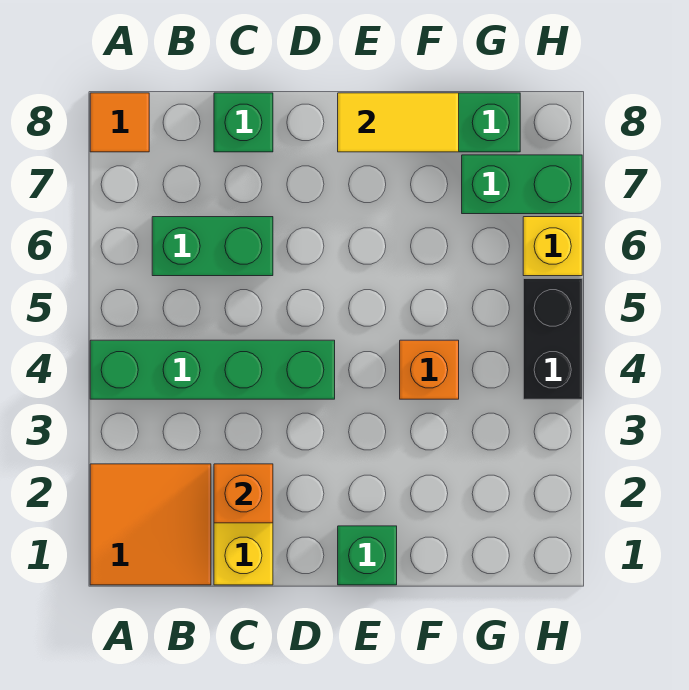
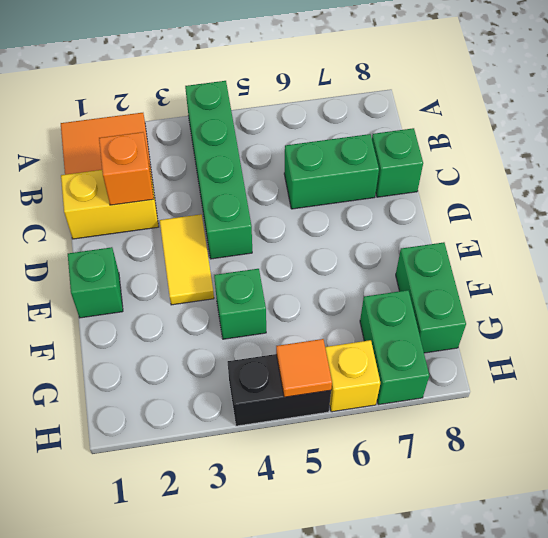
orange 1x1 tile [90,93,149,152] -> orange 1x1 tile moved to [276,339,332,397]
green 1x2 brick [152,217,273,276] -> green 1x2 brick turned to [284,134,379,209]
yellow 1x2 tile [338,93,459,152] -> yellow 1x2 tile moved to [160,214,214,305]
orange 1x1 brick [400,340,459,399] -> green 1x1 brick [214,269,266,339]

